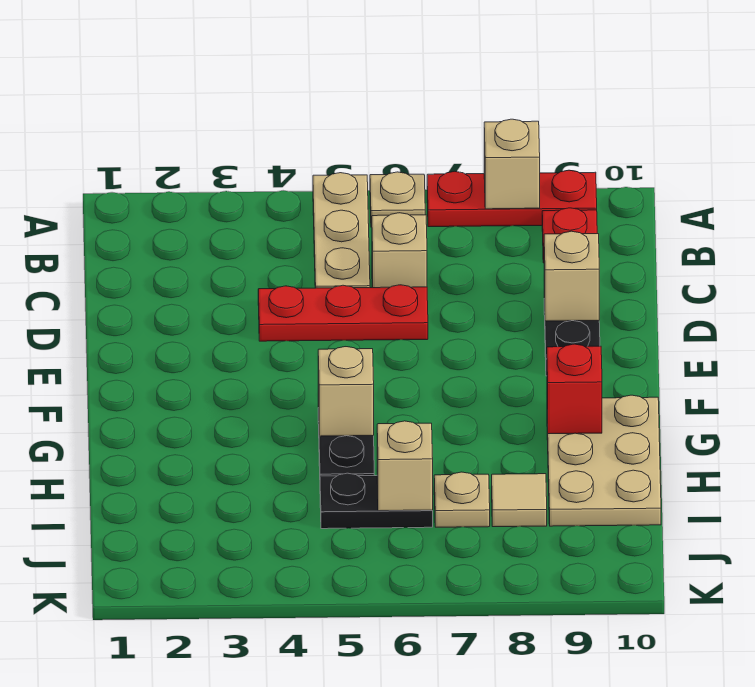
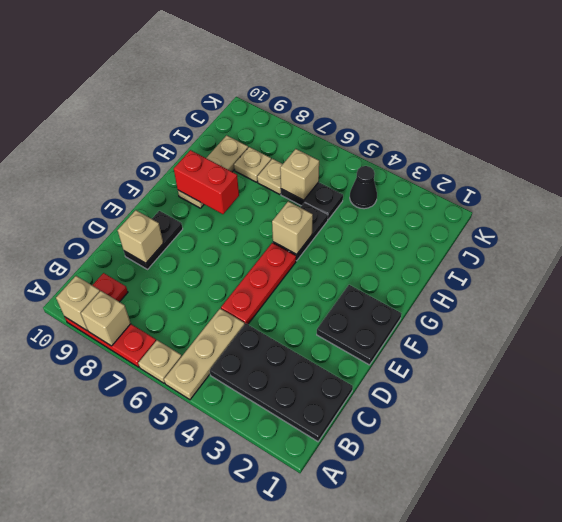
none -> black 2x4 plate [210,324,353,441]
tan 1x1 brick [372,213,427,288] -> tan 1x1 brick moved to [56,276,100,330]
red 1x3 plate [258,285,428,341] -> red 1x3 plate turned to [221,243,296,324]
none -> black 2x2 plate [317,285,401,365]
tan 2x3 plate [547,395,661,526] -> tan 1x3 plate [178,135,248,208]
red 1x1 brick [547,344,602,434] -> red 1x2 brick [174,150,239,214]
tan 1x1 tile [492,474,547,527] -> tan 1x1 plate [234,147,271,182]
none -> black 1x1 cone [350,166,377,209]

